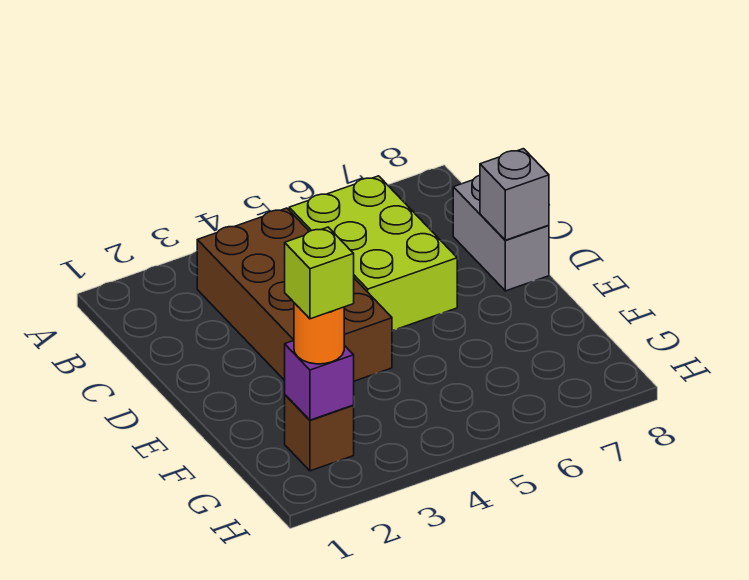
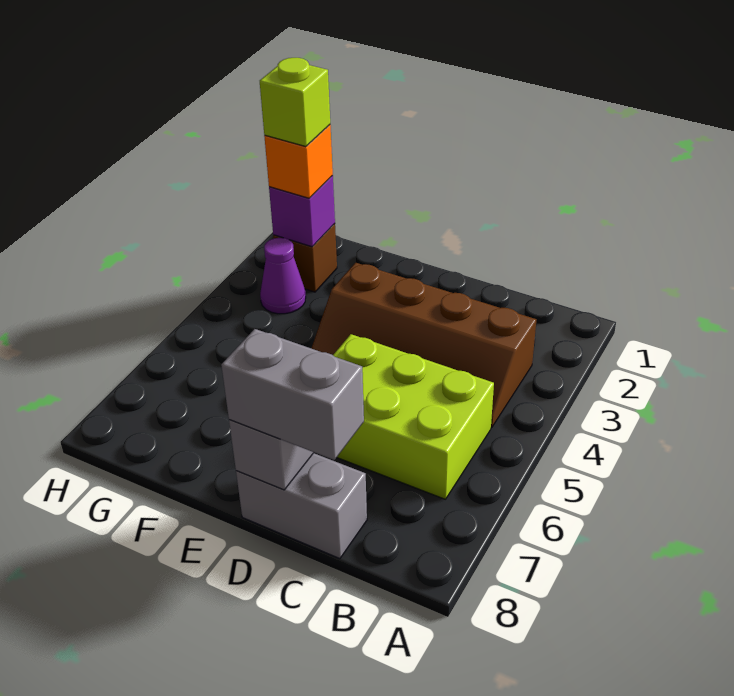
brown 2x4 brick [197,208,392,381] -> brown 2x4 slope [311,263,536,428]
none -> grey 1x2 brick [221,329,364,460]
orange 1x1 round brick [294,303,344,364] -> orange 1x1 brick [264,125,333,198]
none -> purple 1x1 cone [260,238,306,314]

